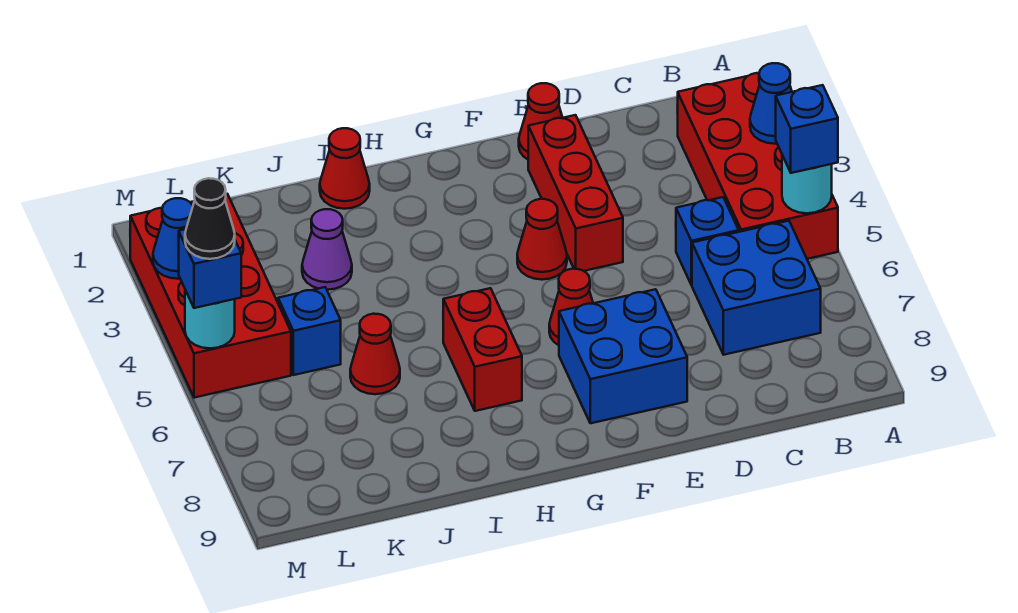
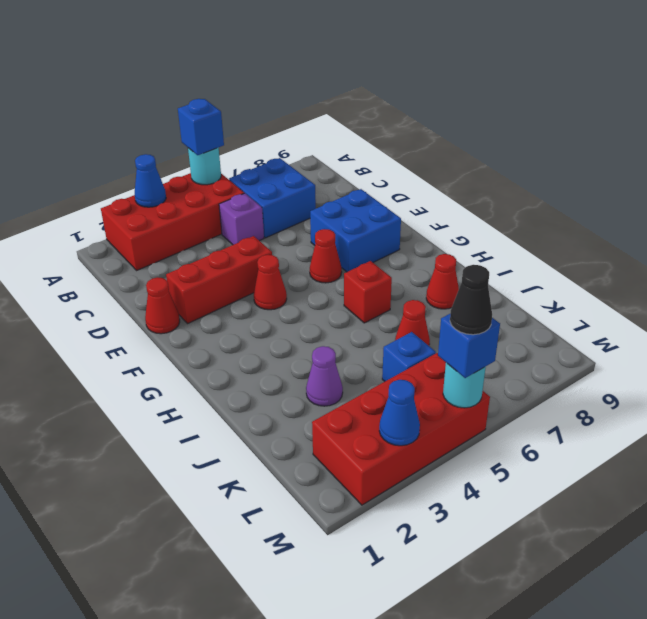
blue 1x1 brick [676,197,739,285] -> purple 1x1 brick [219,193,264,245]
red 1x2 brick [443,288,522,411] -> red 1x1 brick [344,261,392,323]
red 1x1 cone [320,128,370,209] -> red 1x1 cone moved to [426,254,459,309]

